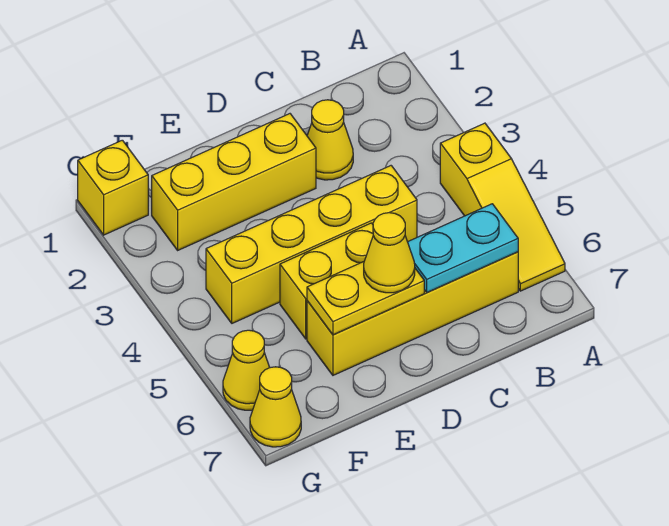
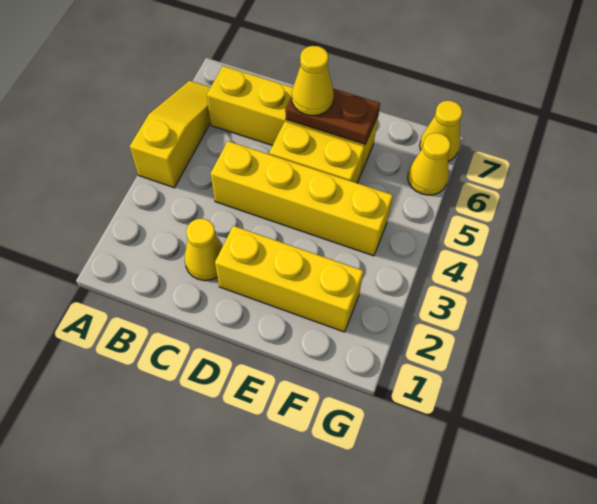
cyan 1x2 plate [408,204,518,293] -> none
yellow 1x2 plate [307,262,424,335] -> brown 1x2 plate [285,89,380,144]
yellow 1x1 brick [78,140,148,235] -> none

